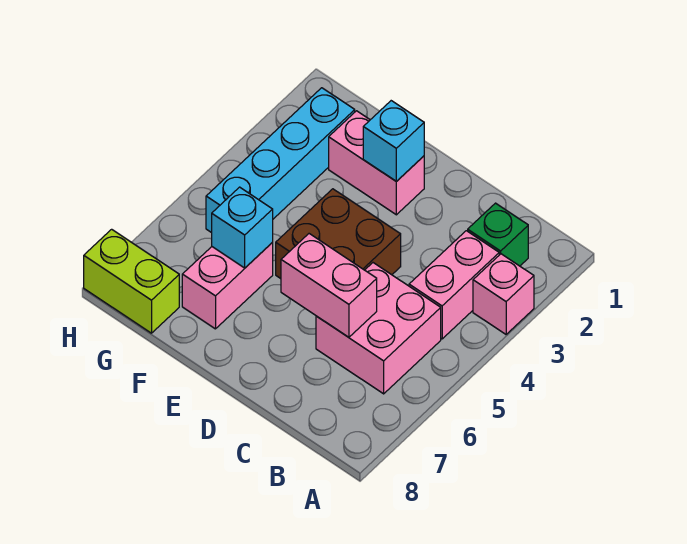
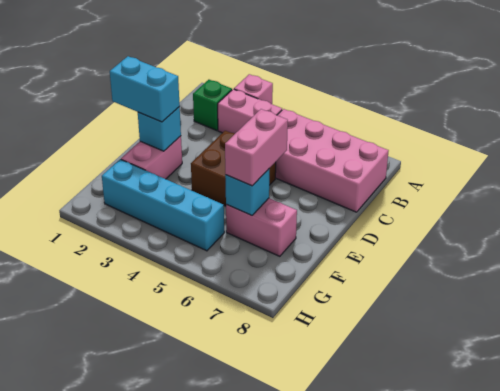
pink 2x2 brick [316,263,441,394] -> pink 2x4 brick [275,109,388,212]
pink 1x2 brick [281,234,377,337] -> pink 1x2 brick moved to [225,109,288,186]
none -> cyan 1x2 brick [110,56,180,122]
lime 1x2 brick [84,229,179,333] -> none

